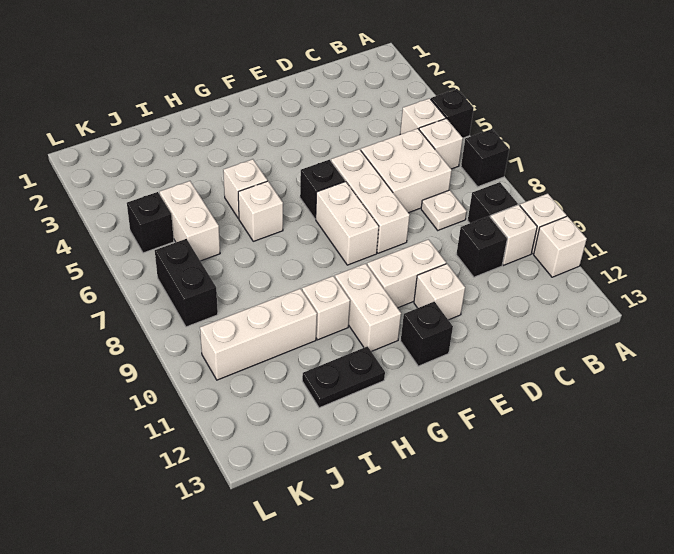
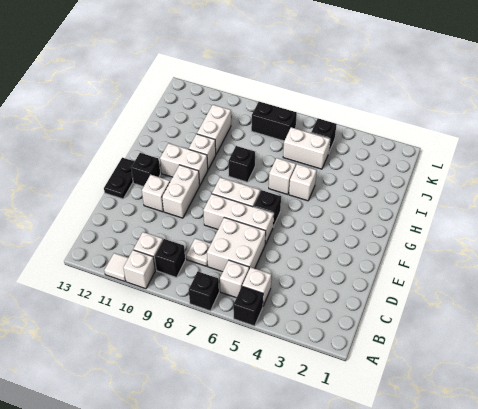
white 1x1 brick [534,216,587,277] -> white 1x1 tile [104,253,128,281]
black 1x1 brick [456,216,507,277] -> black 1x1 brick moved to [229,146,255,182]
black 1x2 plate [302,346,385,408] -> black 1x2 plate moved to [104,158,134,199]
white 1x3 brick [200,289,317,380] -> white 1x2 brick [197,105,231,154]

